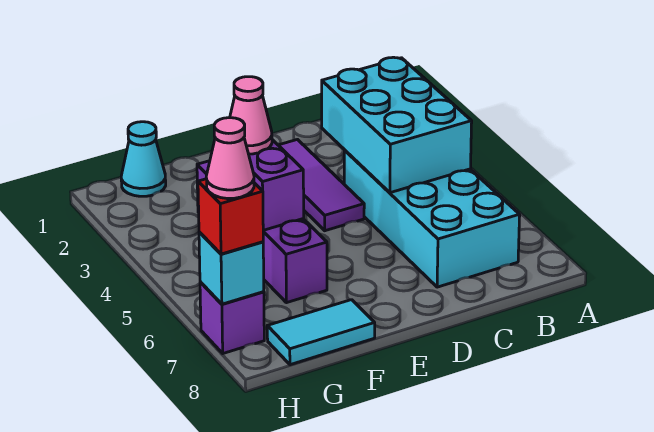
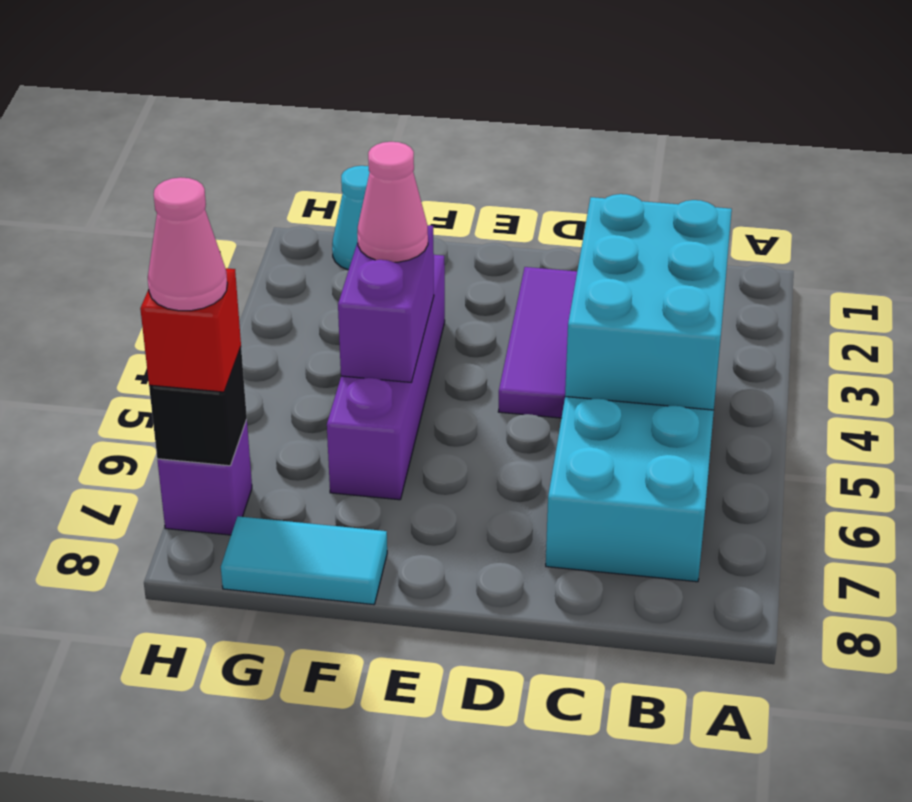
cyan 1x1 brick [199,232,264,304] -> black 1x1 brick [149,347,247,466]

